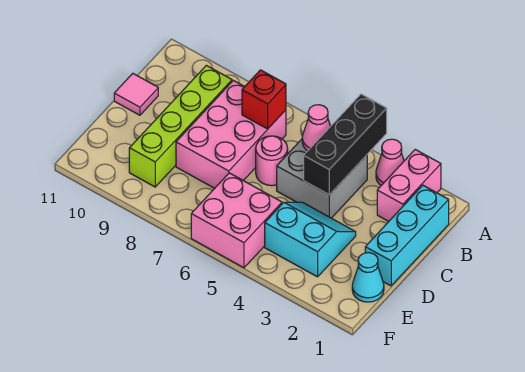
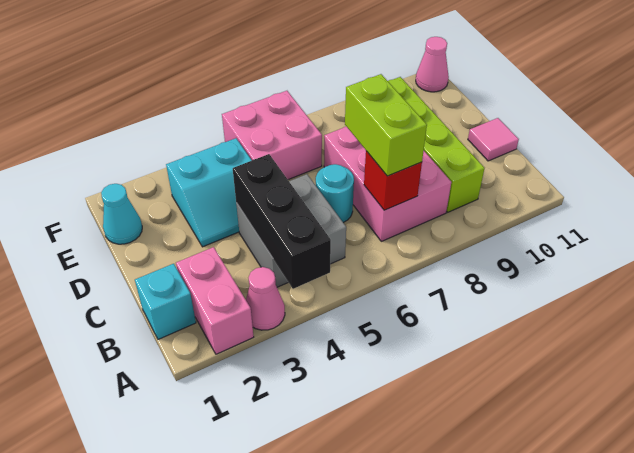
cyan 1x3 brick [365,185,449,286] -> cyan 1x1 brick [135,264,196,340]
pink 1x1 cone [302,105,331,151] -> pink 1x1 cone moved to [416,37,449,92]
none -> lime 1x2 brick [345,74,427,176]
pink 1x1 round brick [256,136,288,186] -> cyan 1x1 round brick [316,164,354,223]

